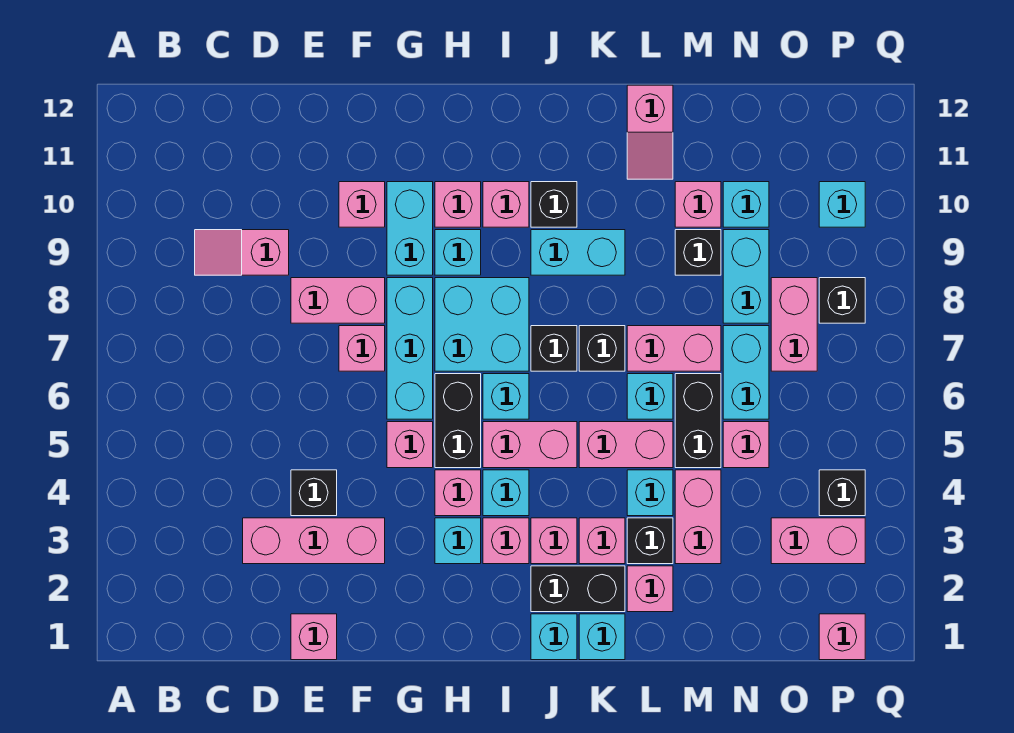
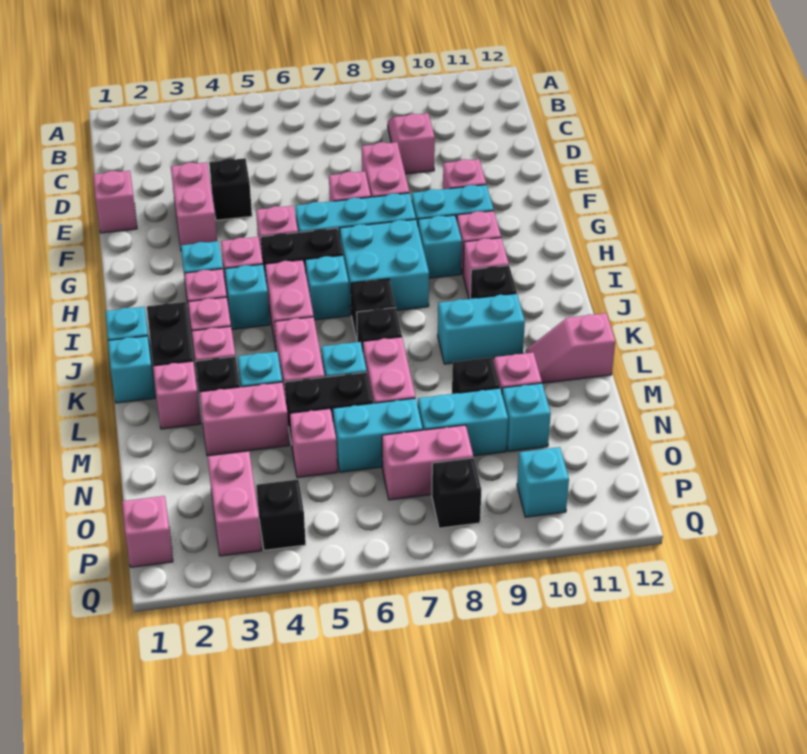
pink 1x3 brick [243,518,385,564] -> pink 1x2 brick [171,162,217,248]
cyan 1x2 brick [531,230,625,275] -> cyan 1x2 brick turned to [438,294,525,364]

